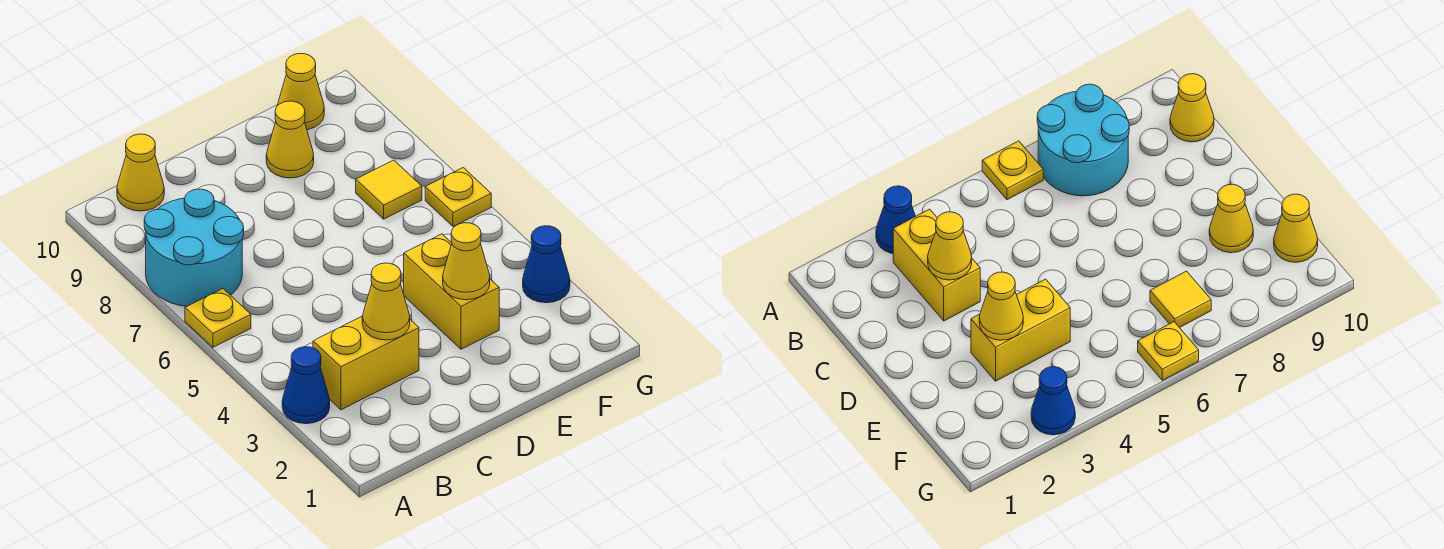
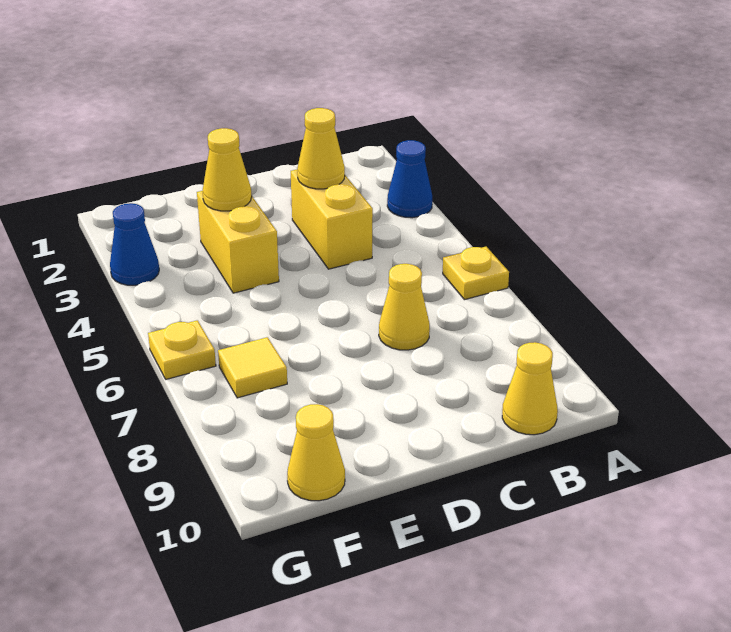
cyan 2x2 round brick [144,189,244,307] -> none
yellow 1x2 brick [313,316,419,410] -> yellow 1x2 brick turned to [291,169,373,269]
yellow 1x1 cone [266,101,314,178] -> yellow 1x1 cone moved to [379,264,430,350]

